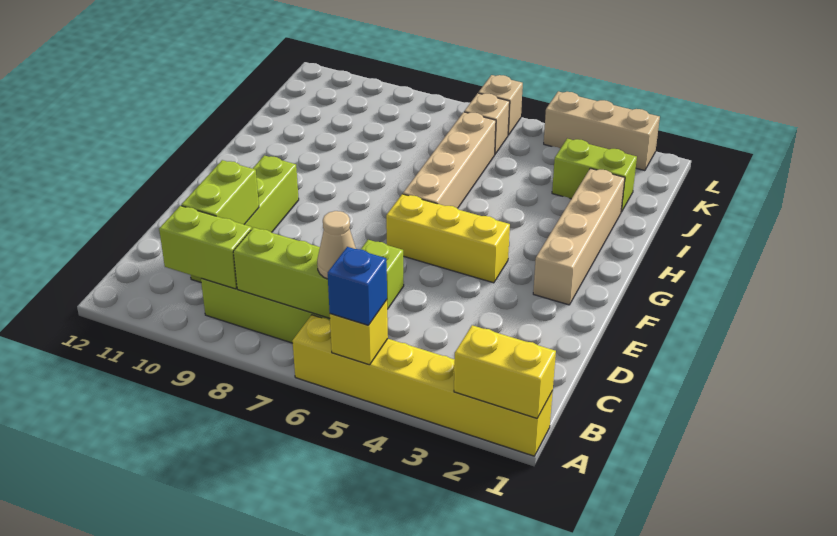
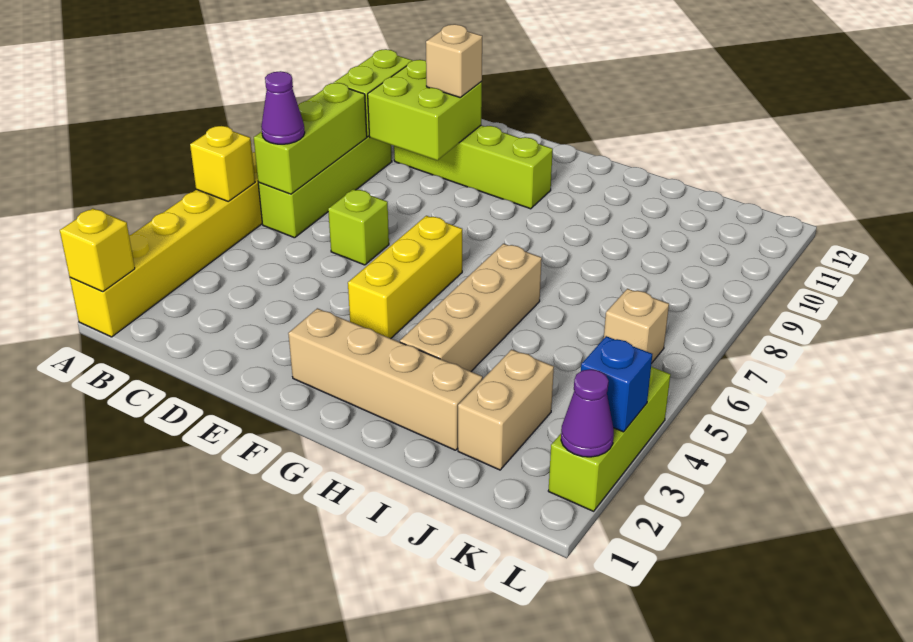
yellow 1x2 brick [454,325,556,418] -> yellow 1x1 brick [60,208,135,292]
blue 1x1 brick [328,247,387,325] -> blue 1x1 brick moved to [581,336,652,432]
tan 1x1 cone [317,211,356,279] -> purple 1x1 cone [261,71,305,144]
lime 1x2 brick [181,160,259,224] -> lime 2x2 brick [368,60,482,160]
tan 1x4 brick [403,112,496,208] -> tan 1x4 brick turned to [400,244,542,371]
lime 1x2 brick [552,139,637,212] -> tan 1x2 brick [458,349,554,470]
tan 1x3 brick [544,91,660,171] -> lime 1x3 brick [548,367,670,511]
none -> purple 1x1 cone [561,369,614,457]
tan 1x1 brick [478,75,523,135] -> tan 1x1 brick moved to [426,24,482,98]

